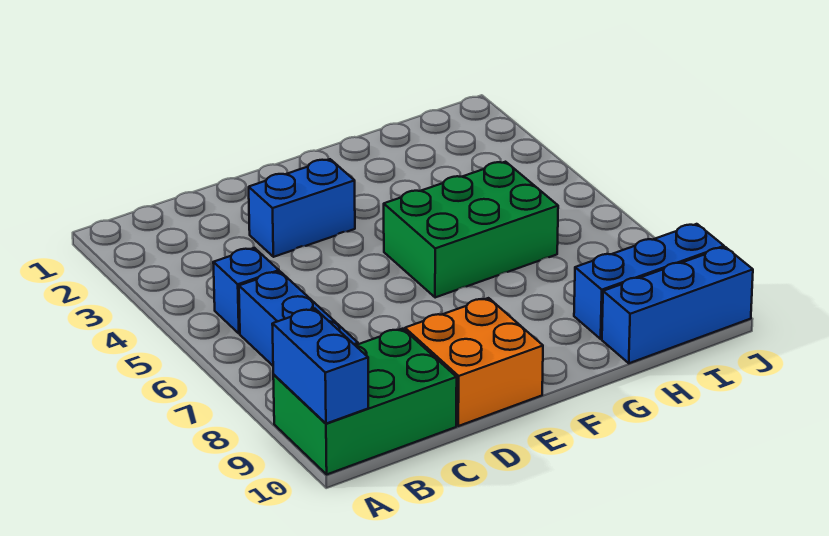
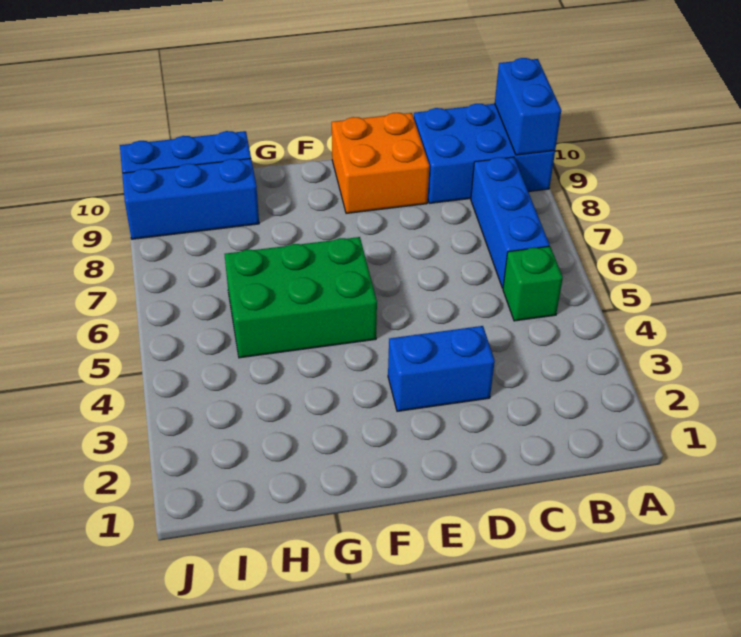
green 2x3 brick [273,329,457,474] -> blue 2x3 brick [414,104,555,203]
blue 1x1 brick [213,248,279,334] -> green 1x1 brick [503,246,563,321]

